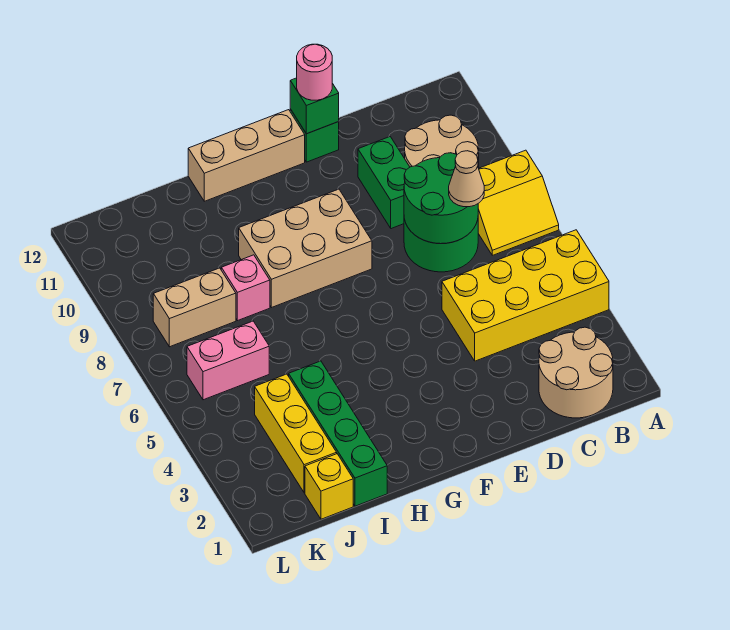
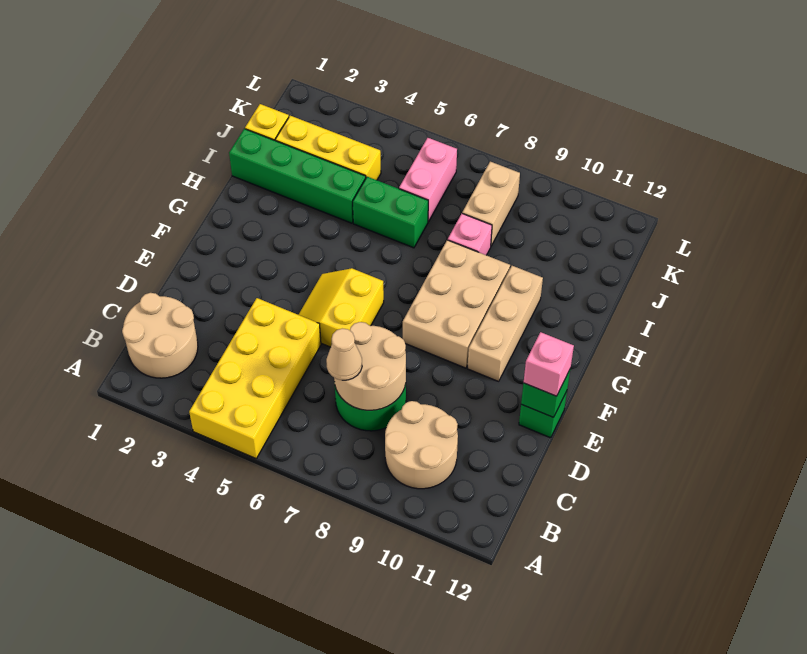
yellow 2x2 slope [478,150,559,255] -> yellow 2x2 slope moved to [299,268,384,347]
green 2x2 round brick [404,153,478,244] -> tan 2x2 round brick [334,322,406,410]
green 1x2 brick [358,137,410,229] -> green 1x2 brick moved to [353,177,428,248]
pink 1x1 round brick [297,44,332,100] -> pink 1x1 brick [524,332,574,396]
tan 1x3 brick [188,110,305,201] -> tan 1x3 brick moved to [468,266,543,381]

